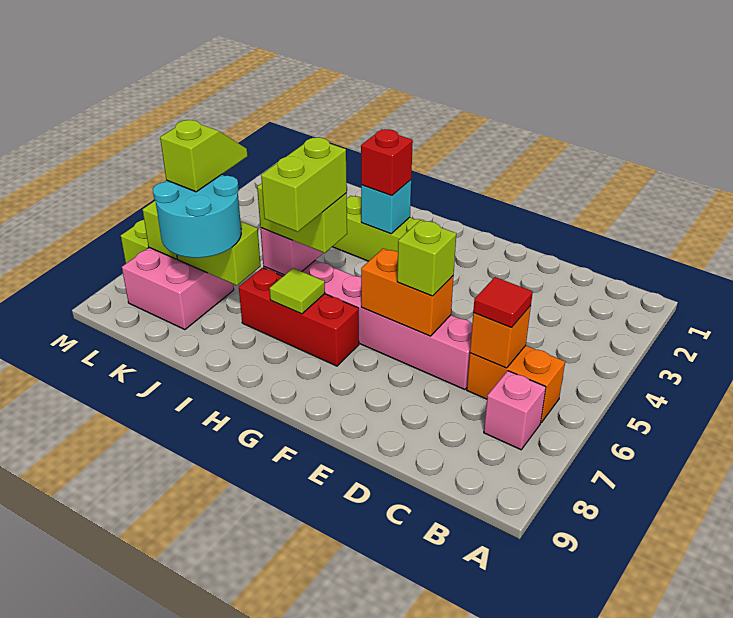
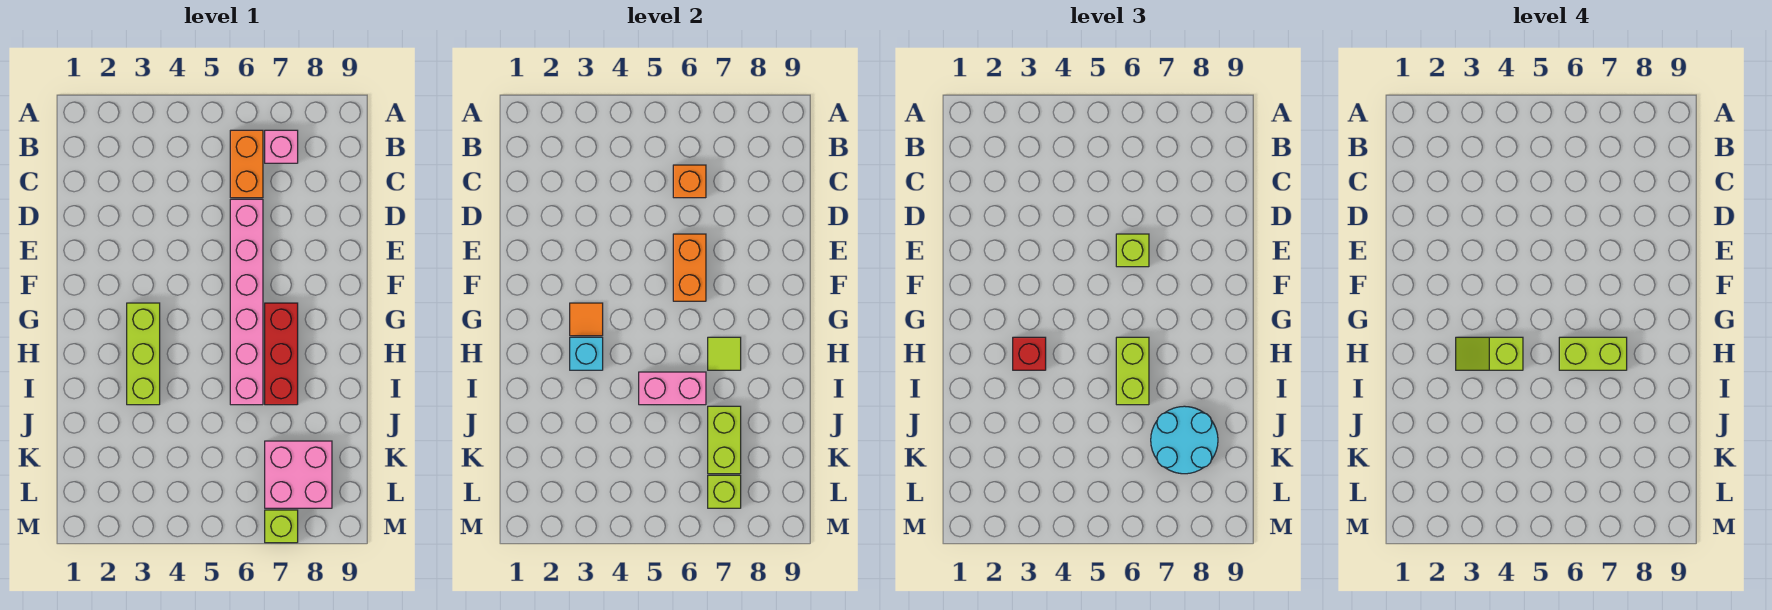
red 1x1 tile [473,277,533,328] -> none
none -> orange 1x1 tile [570,303,603,336]
lime 1x2 slope [160,120,248,192] -> lime 1x2 slope moved to [1456,337,1523,370]

